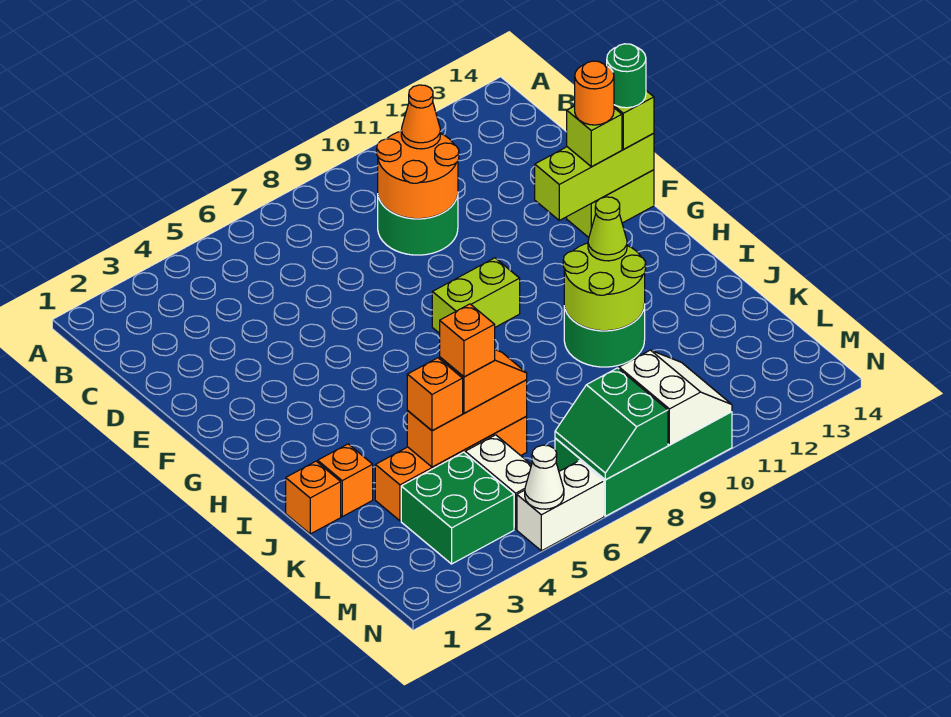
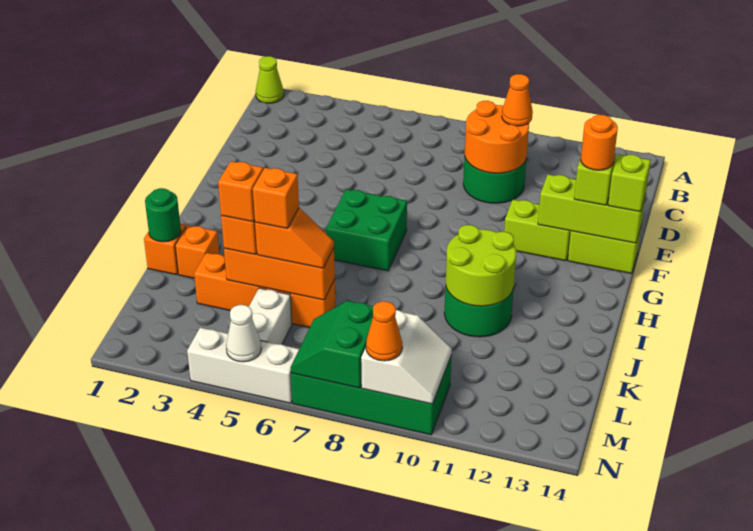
green 1x1 round brick [607,44,646,108] -> green 1x1 round brick moved to [145,188,181,242]
lime 1x2 brick [432,258,520,333] -> lime 1x2 brick moved to [504,200,571,261]
lime 1x1 cone [588,197,627,261] -> lime 1x1 cone moved to [256,56,284,103]
none -> orange 1x1 brick [218,161,263,222]
green 2x2 brick [401,452,514,564] -> green 2x2 brick moved to [326,189,407,271]
white 1x2 brick [517,461,604,551] -> white 1x3 brick [187,328,299,403]
none -> orange 1x1 cone [366,301,402,361]

